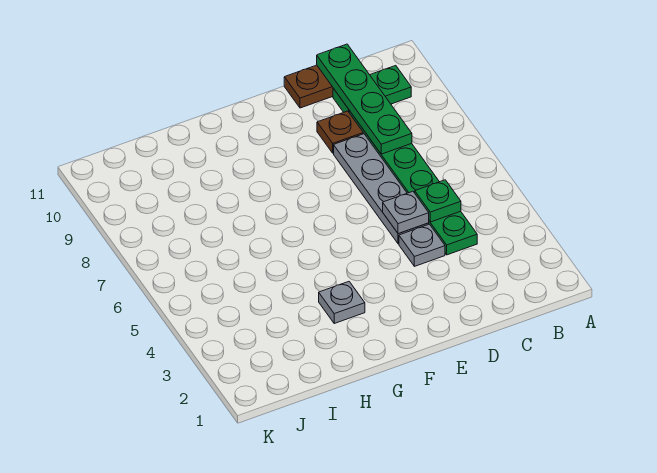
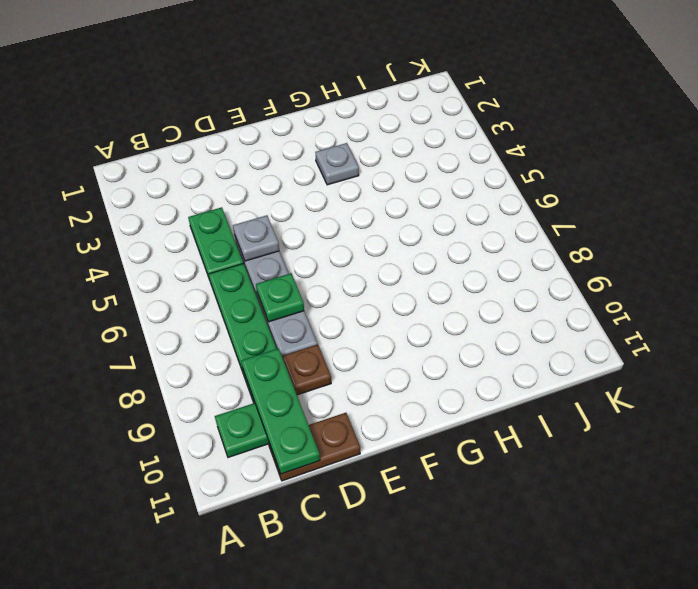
green 1x1 plate [415,180,461,222] -> green 1x1 plate moved to [256,273,304,322]
green 1x4 plate [317,44,412,154] -> green 1x3 plate [241,349,320,474]
grey 1x1 plate [399,224,445,266] -> none

